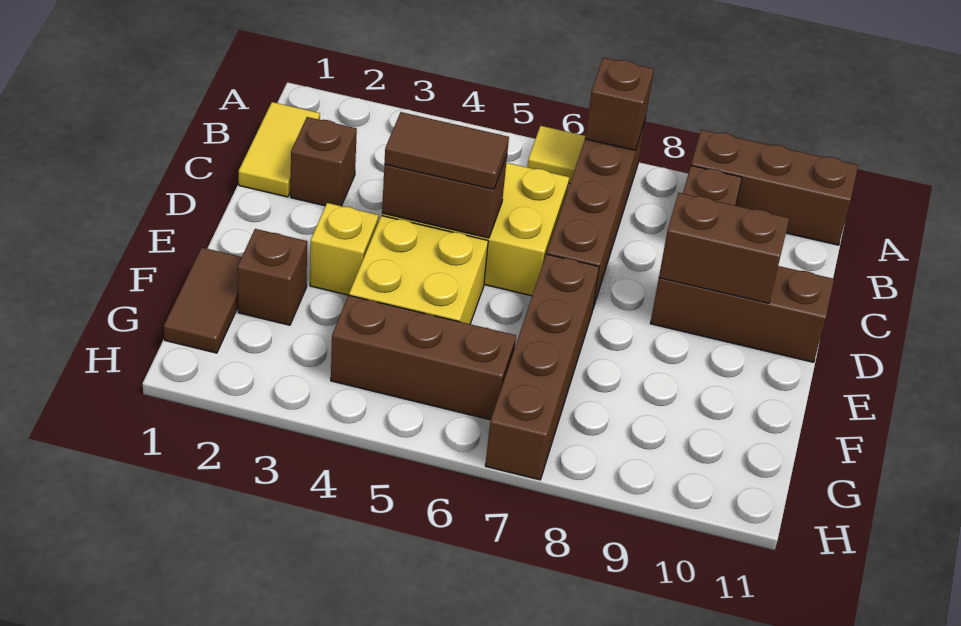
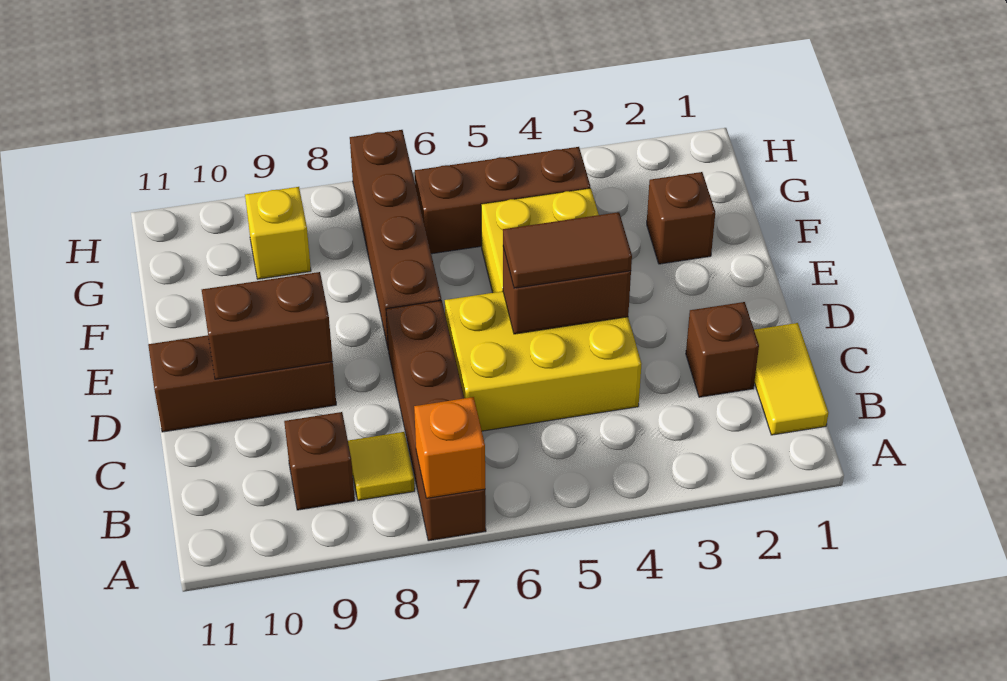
yellow 1x1 tile [528,126,585,183] -> yellow 1x1 tile moved to [348,432,415,500]
brown 1x1 brick [585,58,654,150] -> orange 1x1 brick [414,397,485,498]
brown 1x3 brick [691,130,858,245] -> none
yellow 1x1 brick [310,203,379,295] -> yellow 1x1 brick moved to [245,187,311,279]
brown 1x2 tile [164,248,242,353] -> none

